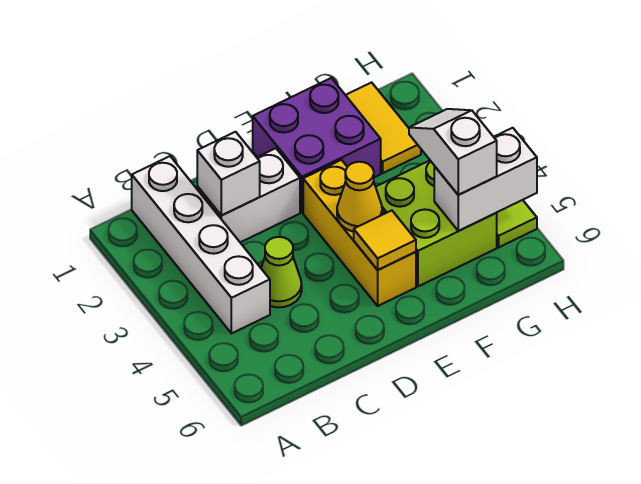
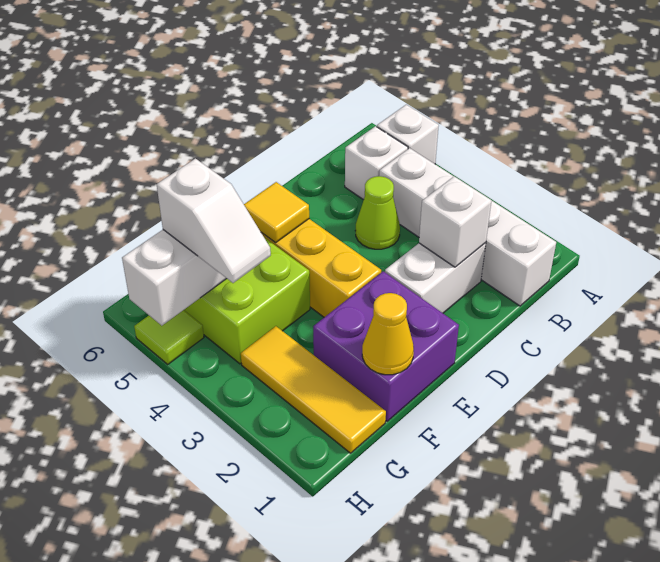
none -> white 1x1 brick [377,105,439,164]
none -> white 1x1 brick [345,126,408,200]
yellow 1x1 cone [337,162,382,231] -> yellow 1x1 cone moved to [362,293,414,375]
yellow 1x2 tile [346,82,421,173] -> yellow 1x3 tile [241,326,386,453]

